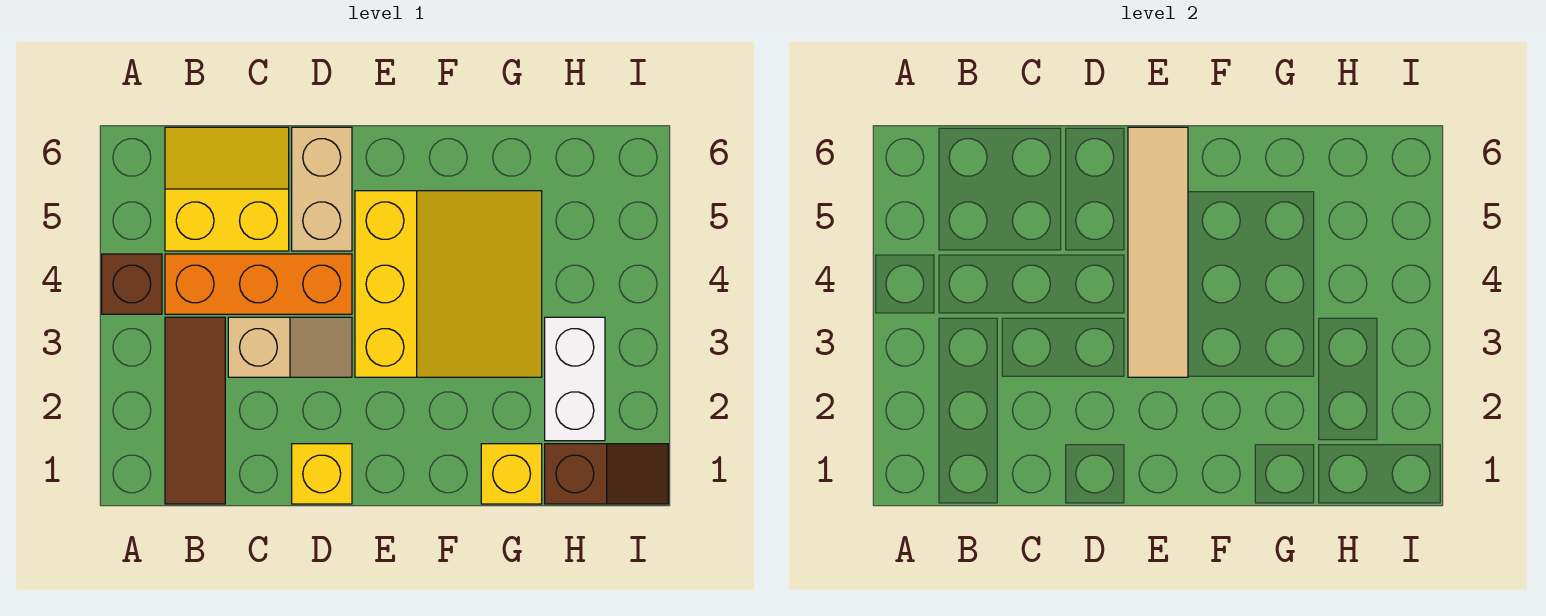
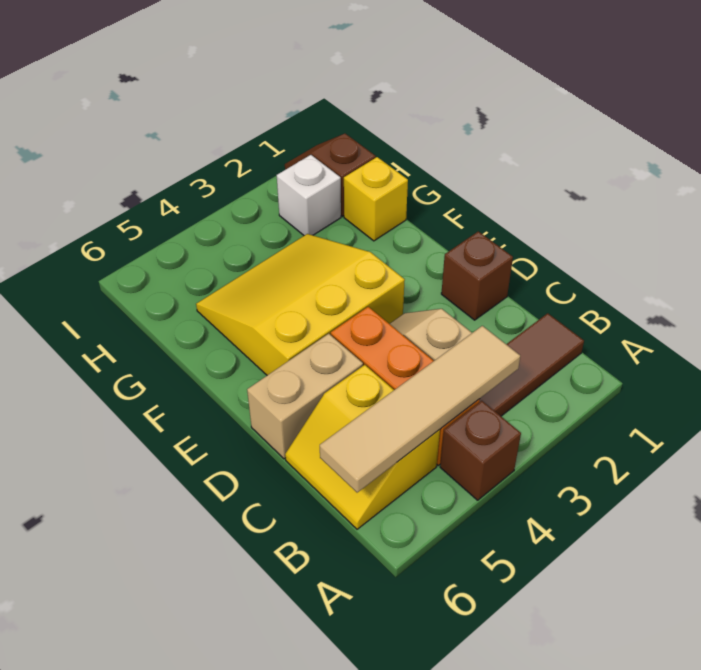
yellow 1x1 brick [292,444,352,504] -> brown 1x1 brick [441,231,513,320]
tan 1x4 tile [1128,127,1188,377] -> tan 1x4 tile moved to [320,326,520,492]
white 1x2 brick [545,317,605,441] -> white 1x1 brick [277,155,341,235]

